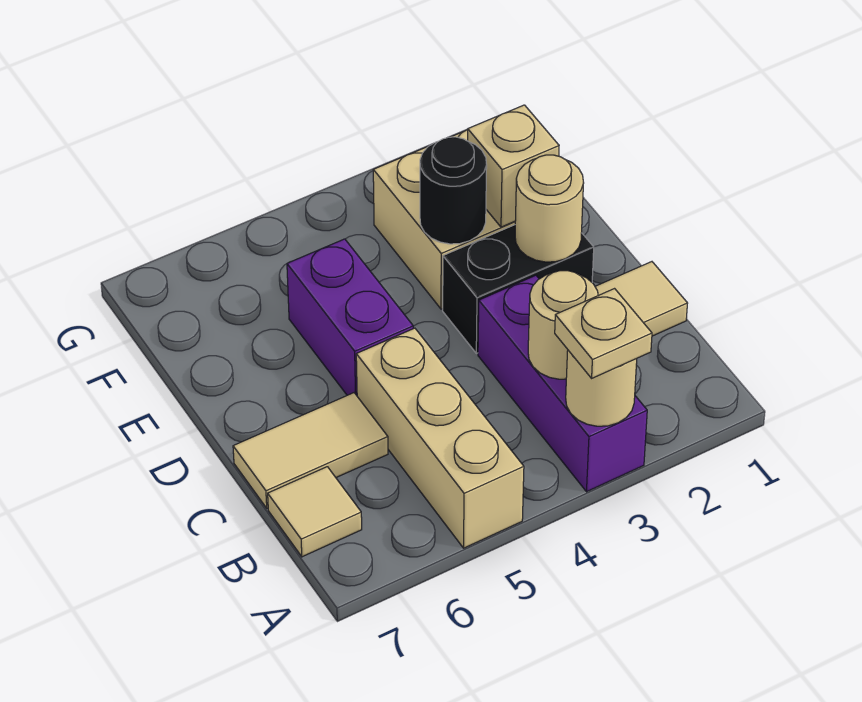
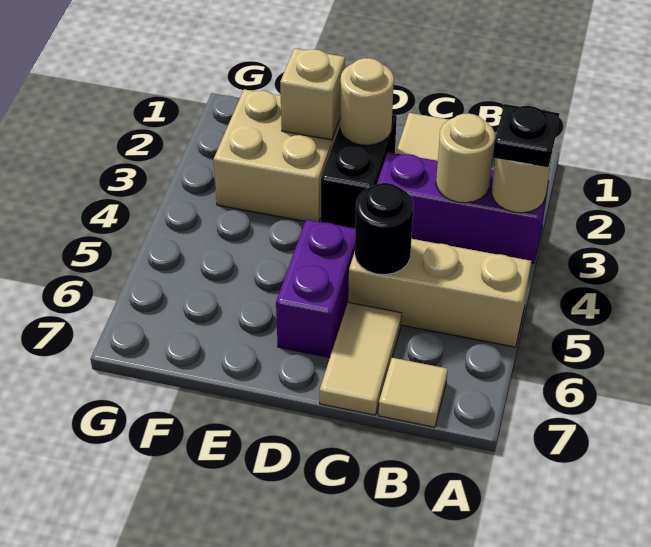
tan 1x1 plate [555,289,652,378] -> black 1x1 plate [493,104,559,167]
purple 1x2 brick [287,239,413,395] -> purple 1x2 brick turned to [276,219,355,357]
black 1x1 round brick [420,137,487,244] -> black 1x1 round brick moved to [355,183,414,275]

